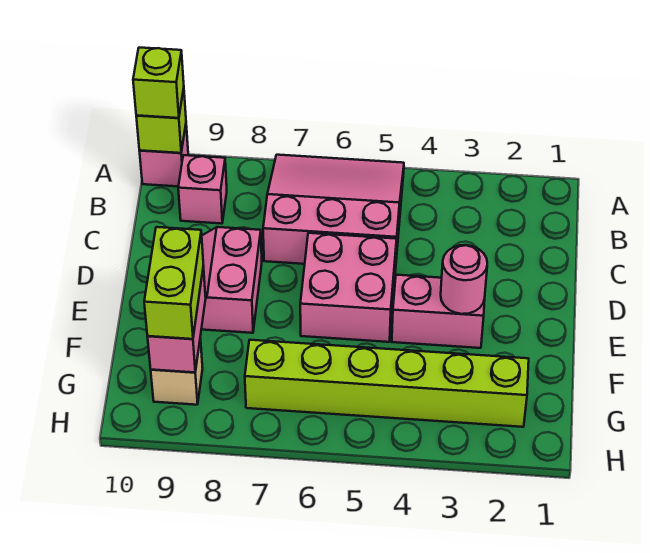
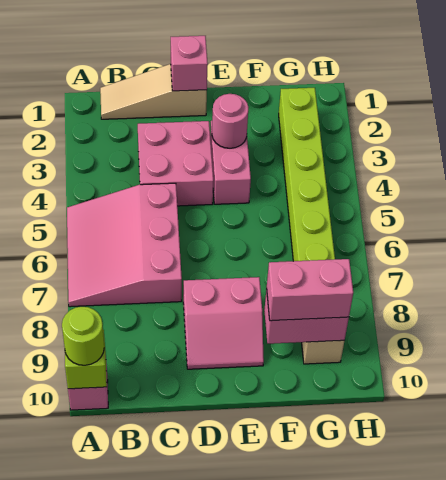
lime 1x1 brick [133,48,184,118] -> lime 1x1 round brick [62,307,104,365]
none -> tan 1x3 slope [100,64,207,119]
pink 1x1 brick [178,155,227,224] -> pink 1x1 brick moved to [171,36,208,91]
pink 2x2 brick [300,233,397,342] -> pink 2x2 brick moved to [138,121,213,206]
lime 1x2 brick [144,227,203,339] -> pink 1x2 brick [267,259,353,321]

